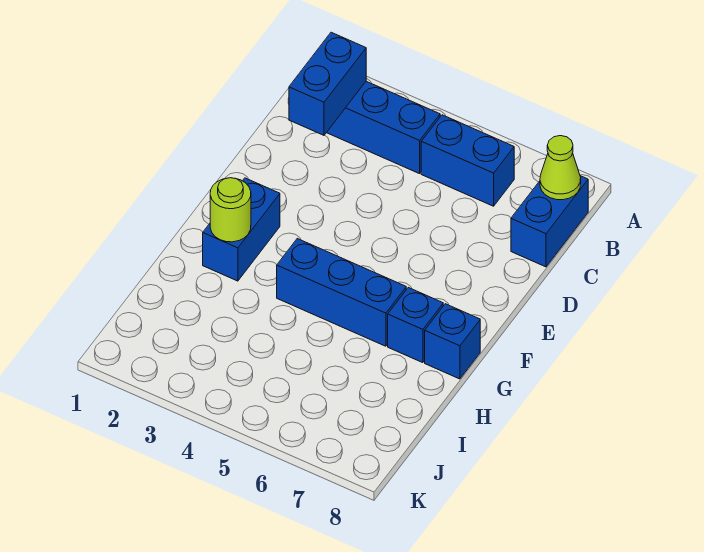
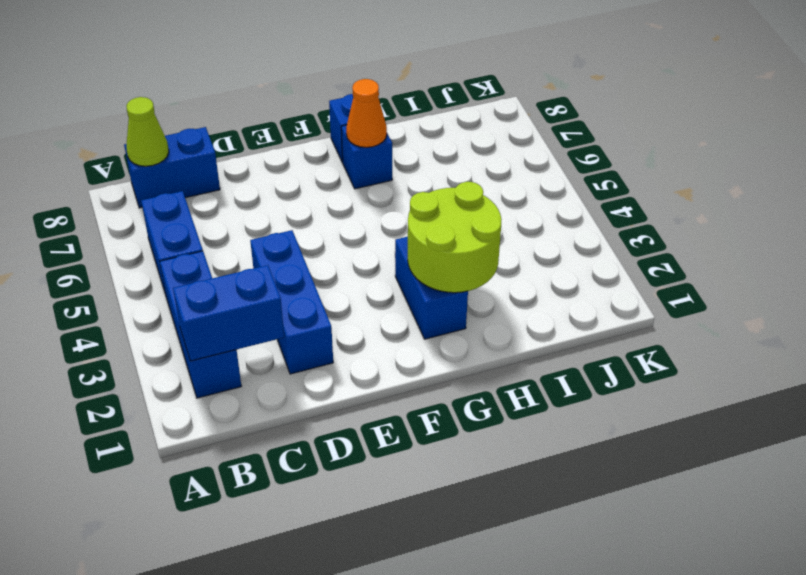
blue 1x2 brick [203,178,280,281] -> blue 1x2 brick turned to [395,237,468,339]
lime 1x1 round brick [210,178,251,242] -> lime 2x2 round brick [408,182,502,293]
blue 1x3 brick [277,239,406,346] -> blue 1x3 brick moved to [250,230,333,374]
none -> orange 1x1 cone [346,79,387,147]

